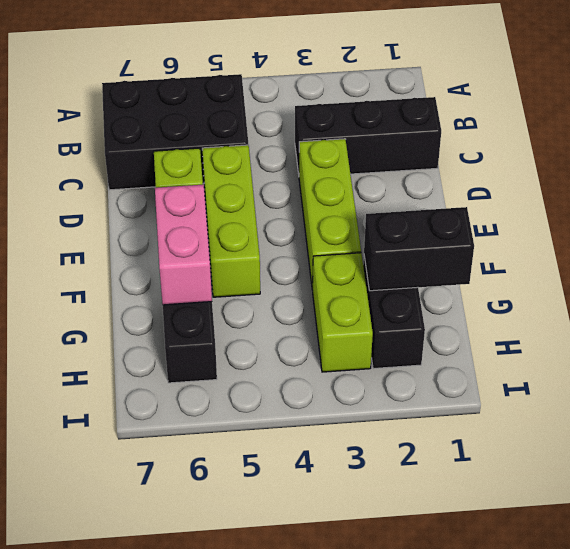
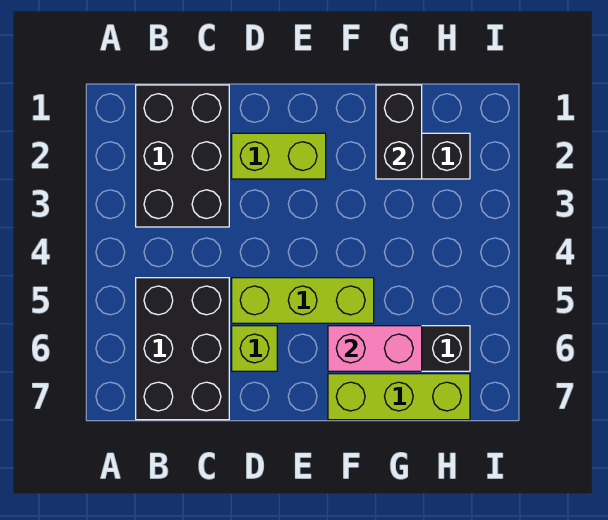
black 1x3 brick [295,97,441,174] -> black 2x3 brick [136,85,229,227]
lime 1x3 brick [299,139,361,290] -> lime 1x3 brick moved to [328,374,470,420]
lime 1x2 brick [313,253,373,372] -> lime 1x2 brick moved to [232,133,326,179]

